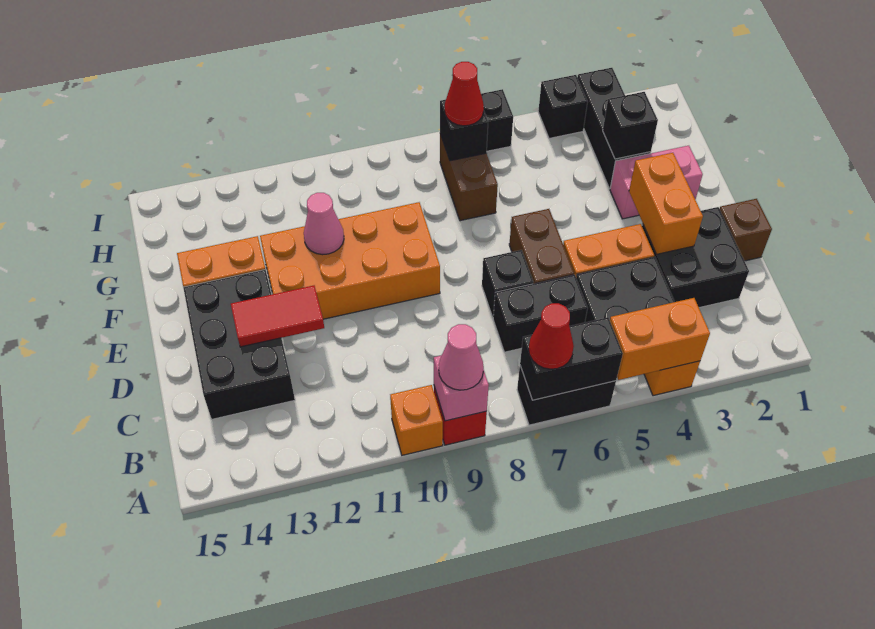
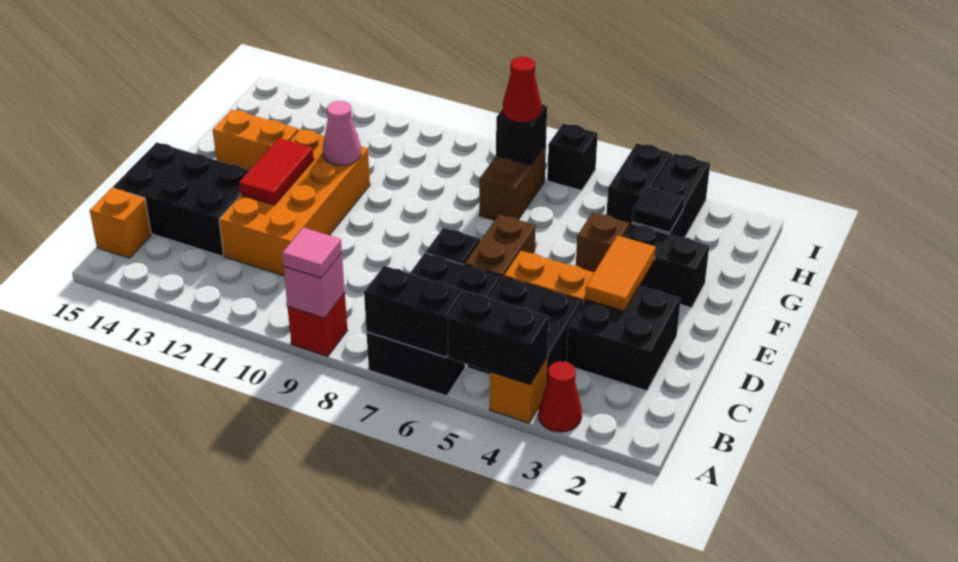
orange 1x2 brick [610,298,710,380] -> black 1x2 brick [447,291,549,384]
red 1x1 cone [529,303,574,369] -> red 1x1 cone moved to [538,361,582,432]
pink 1x1 cone [439,324,484,390] -> pink 1x1 tile [282,228,342,278]
orange 1x1 brick [390,385,443,455] -> orange 1x1 brick moved to [90,188,151,258]
black 2x3 brick [183,270,295,419] -> black 2x3 brick turned to [113,142,249,256]
brown 1x1 brick [720,199,772,261] -> brown 1x1 brick moved to [576,212,629,272]
orange 1x2 brick [629,153,703,254] -> orange 1x2 tile [585,235,656,311]
red 1x2 tile [231,286,324,347] -> red 1x2 tile turned to [239,138,314,205]
orange 2x4 brick [260,202,440,319] -> orange 2x4 brick turned to [219,129,370,276]
pink 1x2 brick [610,146,703,219] -> black 1x2 brick [623,224,709,308]
black 1x1 brick [603,92,658,159] -> black 1x1 tile [632,186,685,233]
black 1x1 brick [538,75,588,138] -> black 1x2 brick [606,143,672,226]

